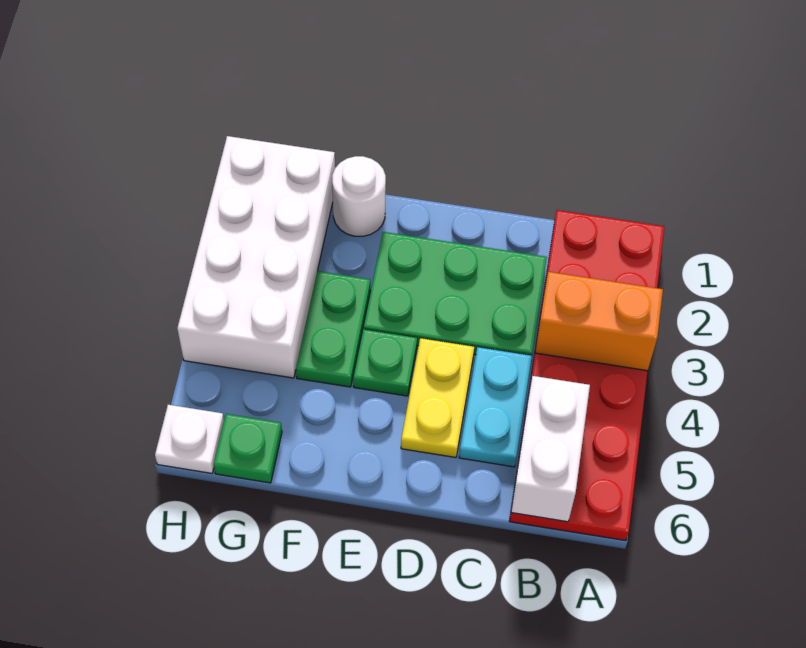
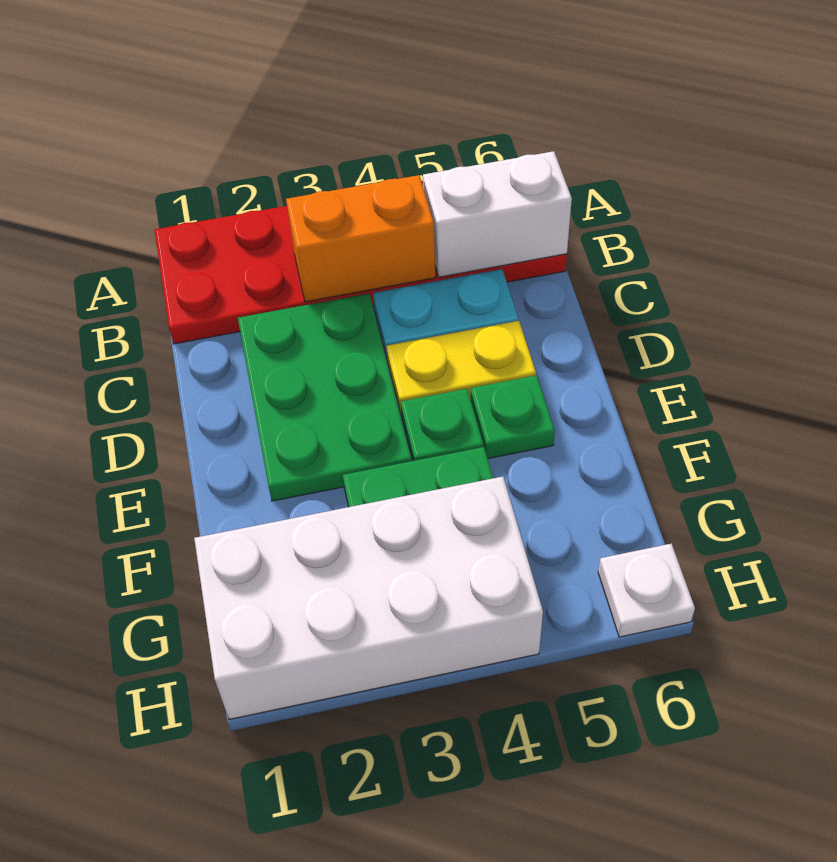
orange 1x2 brick [535,272,663,371] -> orange 1x2 brick turned to [286,175,436,302]
white 1x1 round brick [332,156,386,236] -> none
green 1x1 plate [214,414,282,483] -> green 1x1 plate moved to [471,375,555,458]

